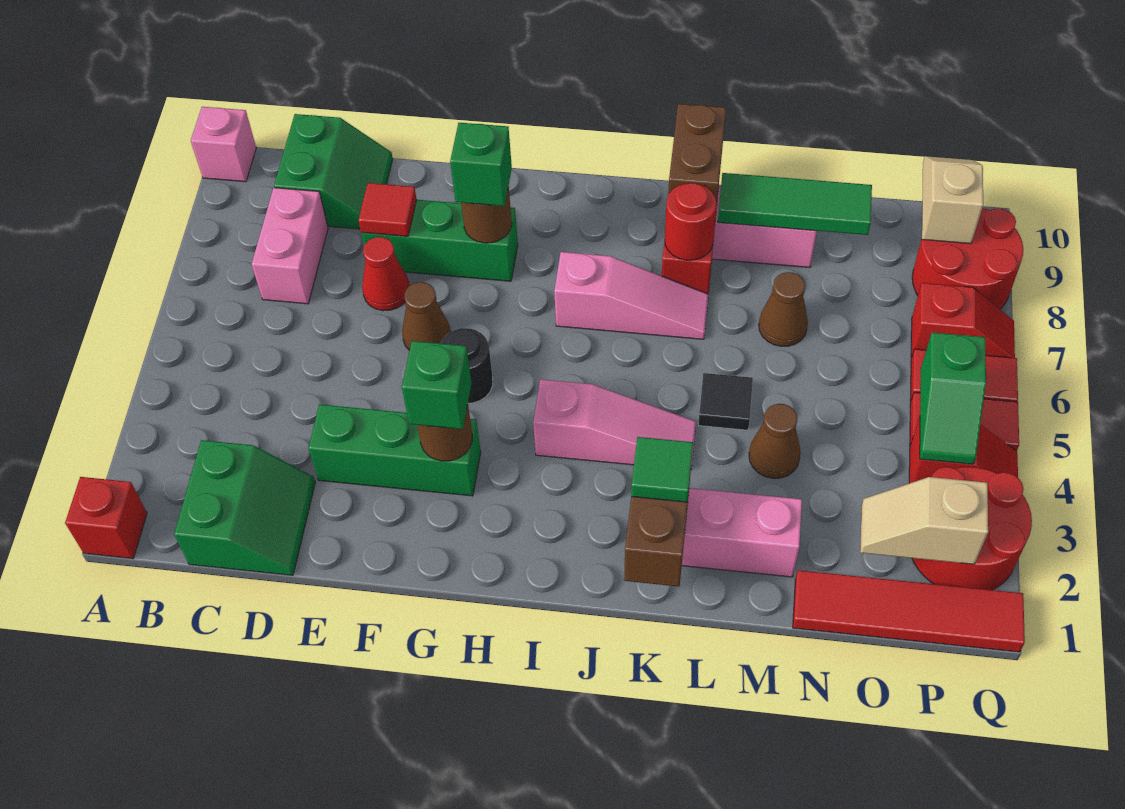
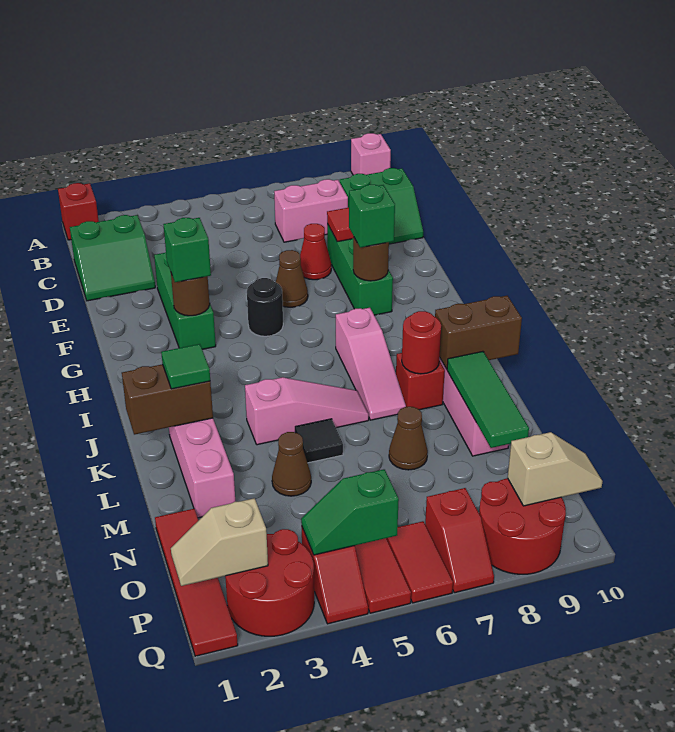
pink 1x3 slope [533,379,696,469] -> pink 1x3 slope turned to [245,377,369,445]
tan 1x2 slope [860,477,988,564] -> tan 1x2 slope turned to [171,498,268,586]

